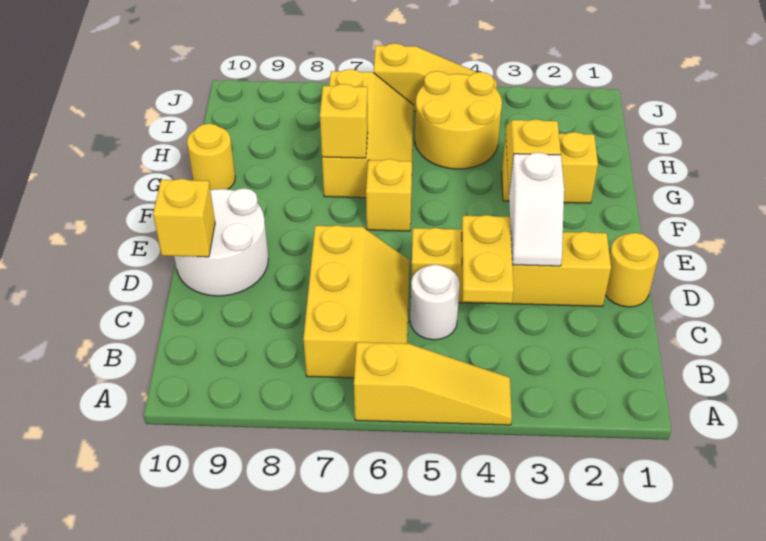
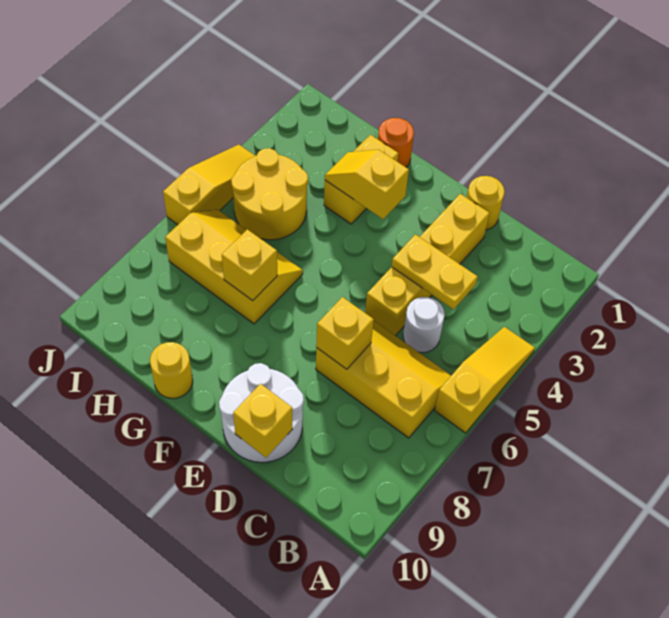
white 1x2 slope [509,152,564,266] -> none
yellow 1x1 brick [366,159,412,231] -> yellow 1x1 brick moved to [316,297,374,369]
none -> orange 1x1 round brick [378,118,414,167]

